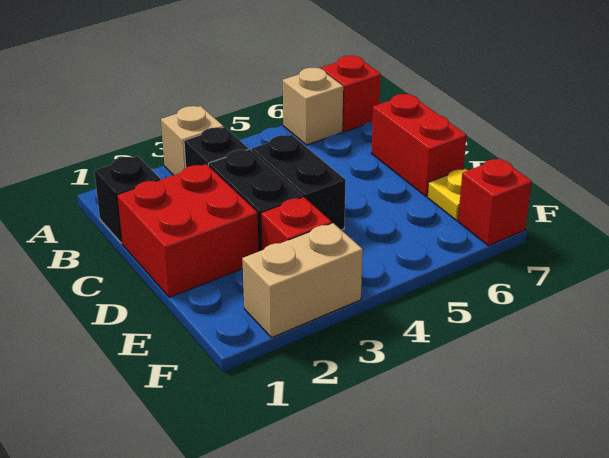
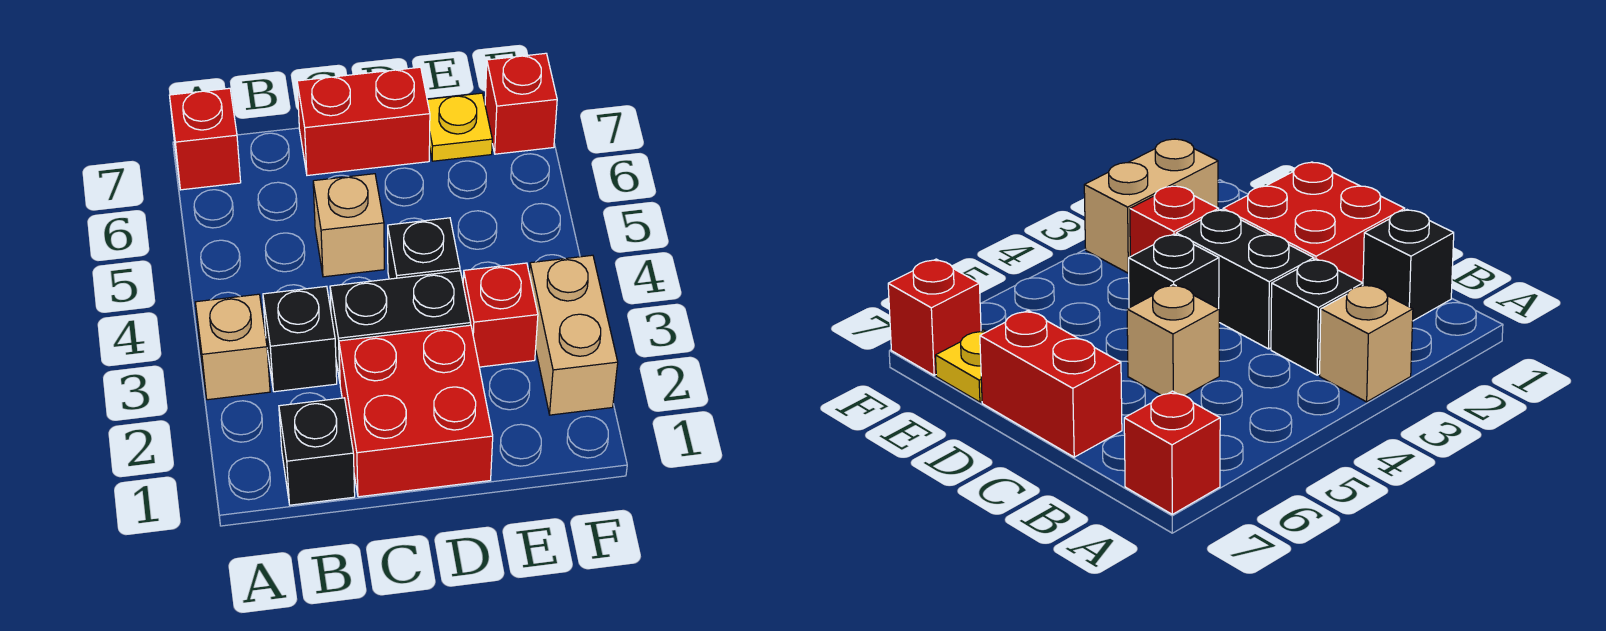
tan 1x1 brick [283,68,343,145] -> tan 1x1 brick moved to [313,174,384,277]
black 1x2 brick [252,135,346,230] -> black 1x1 brick [388,218,460,279]

